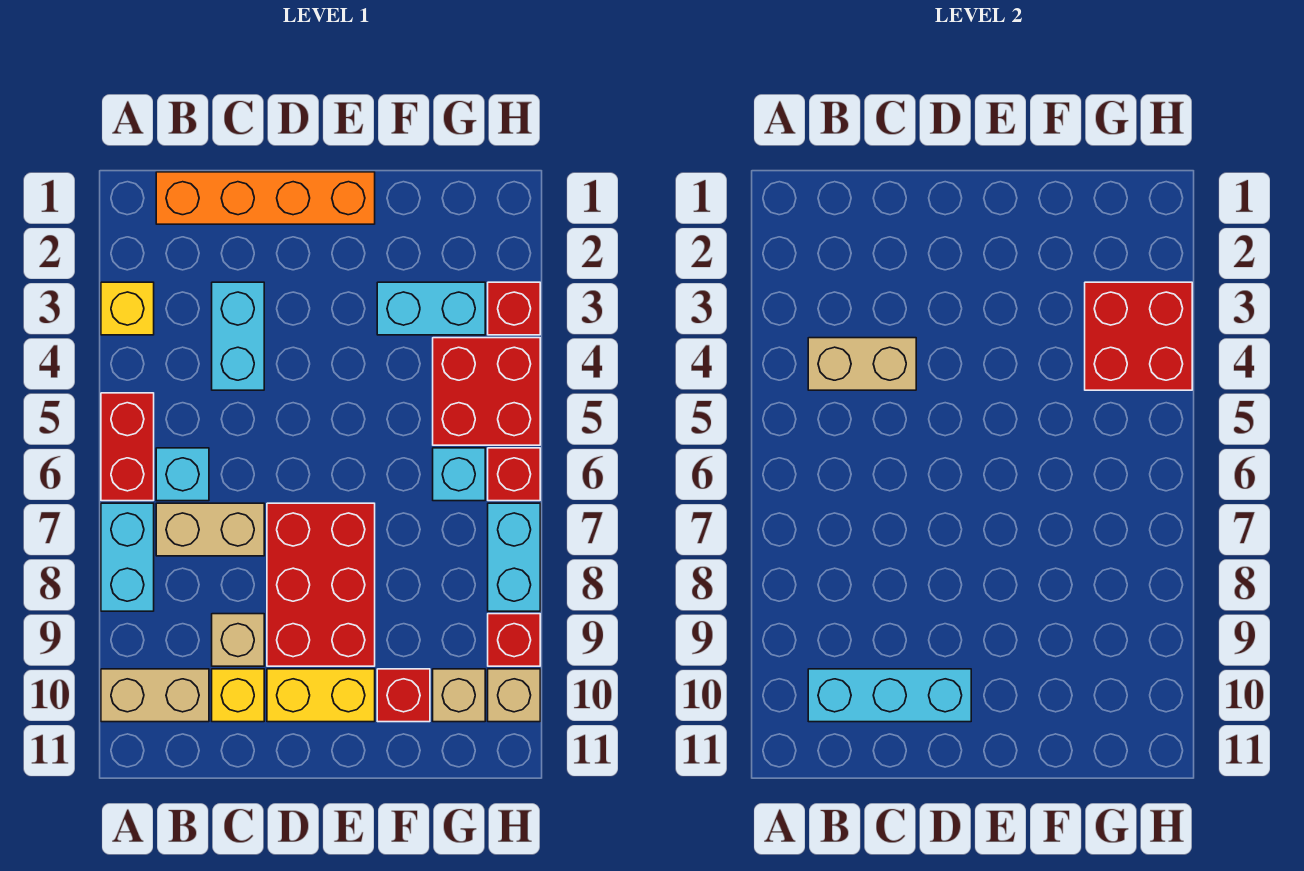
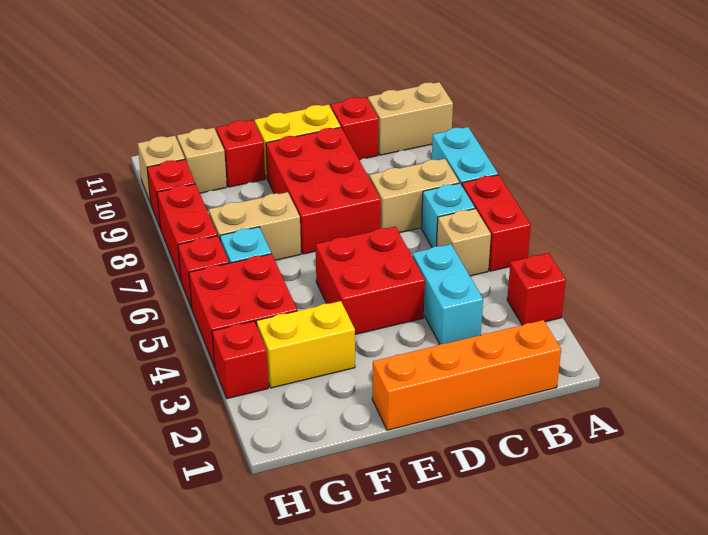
yellow 1x1 brick [101,282,154,335] -> red 1x1 brick [507,253,566,325]
tan 1x2 brick [808,338,916,390] -> tan 1x2 brick moved to [209,192,301,260]
cyan 1x3 brick [808,669,971,722] -> none
tan 1x1 brick [212,614,264,666] -> tan 1x1 brick moved to [437,209,491,276]
yellow 1x1 brick [212,669,264,722] -> red 1x1 brick [331,97,379,160]
cyan 1x2 brick [377,282,485,335] -> yellow 1x2 brick [256,301,355,388]
red 2x2 brick [1085,282,1192,390] -> red 2x2 brick moved to [316,226,425,334]
cyan 1x2 brick [488,503,540,611] -> red 1x2 brick [157,184,217,280]

